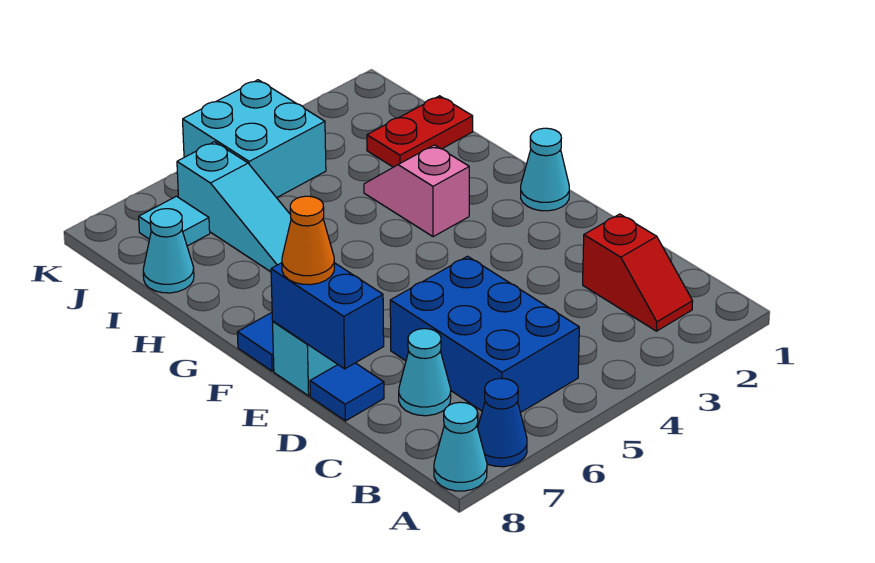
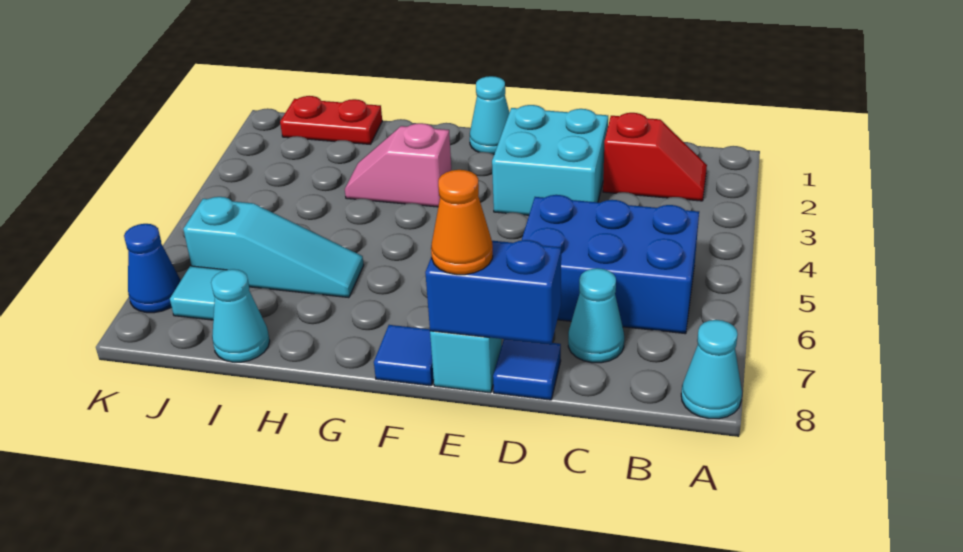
blue 1x1 cone [478,378,527,467] -> blue 1x1 cone moved to [124,224,181,313]
red 1x2 plate [367,96,473,167] -> red 1x2 plate turned to [280,96,382,144]
cyan 2x2 brick [183,80,326,198] -> cyan 2x2 brick moved to [492,105,608,215]

